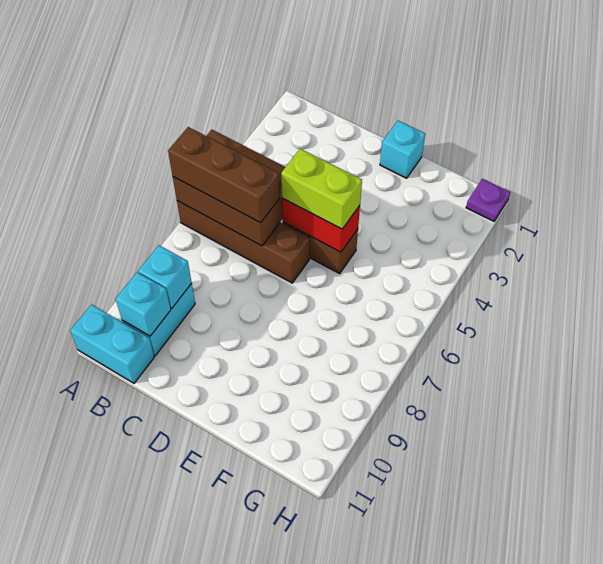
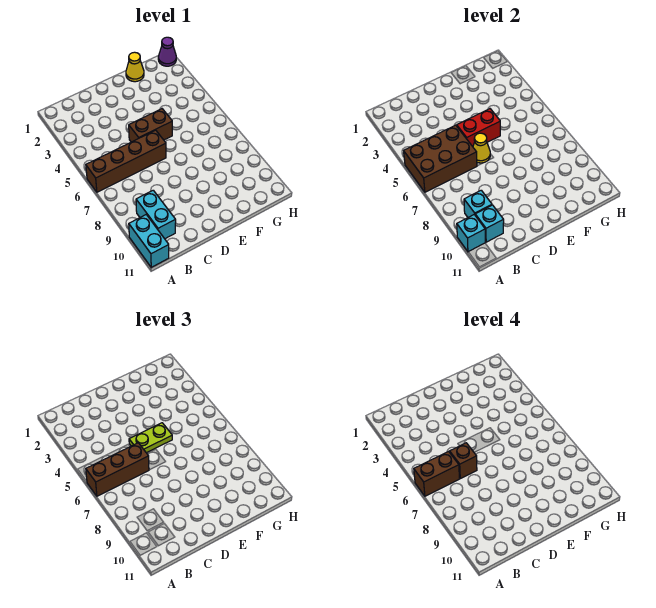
none -> brown 1x2 brick [414,451,459,496]
cyan 1x2 brick [70,304,154,383] -> cyan 1x2 brick turned to [129,215,169,267]
none -> brown 1x1 brick [450,443,477,479]
lime 1x2 brick [281,149,362,229] -> lime 1x2 plate [129,423,172,453]
none -> yellow 1x1 cone [473,133,490,163]
cyan 1x1 brick [380,121,425,178] -> cyan 1x1 brick moved to [457,215,485,252]
none -> yellow 1x1 cone [126,52,144,82]
purple 1x1 plate [466,179,510,221] -> purple 1x1 cone [158,37,176,66]

